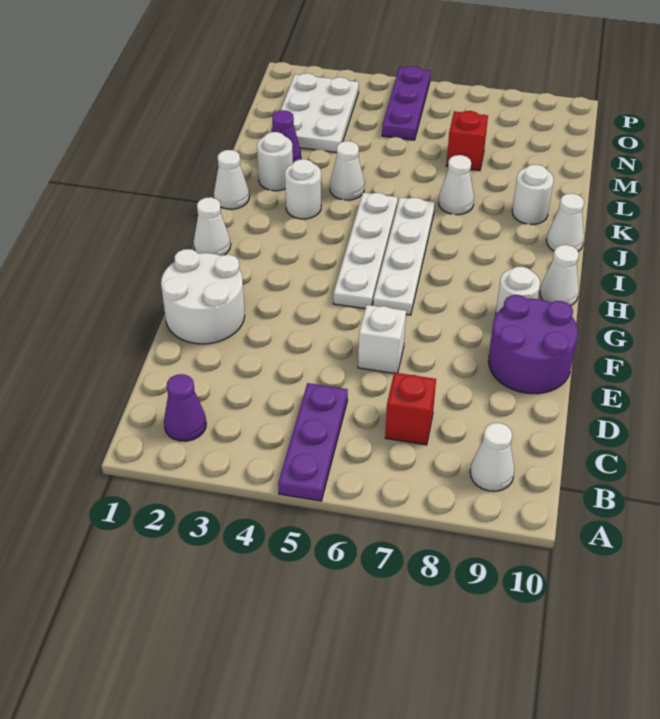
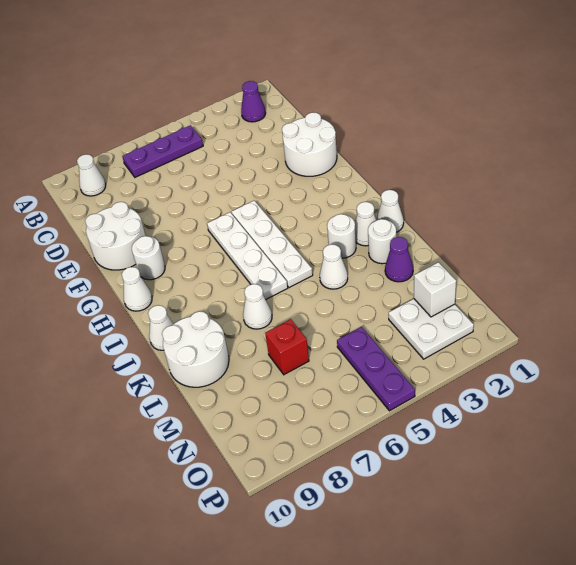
purple 1x3 plate [278,383,348,501] -> purple 1x3 plate turned to [122,125,203,177]
red 1x1 brick [385,373,436,445] -> none
white 1x1 brick [358,305,406,373] -> white 1x1 brick moved to [414,262,456,317]
purple 2x2 round brick [488,295,578,394] -> white 2x2 round brick [85,202,145,270]
white 1x1 cone [194,197,231,256] -> white 1x1 cone moved to [355,202,377,246]
white 1x1 round brick [512,165,554,224] -> white 2x2 round brick [162,311,229,387]
white 2x3 plate [281,73,359,153] -> white 2x2 plate [389,299,474,359]

